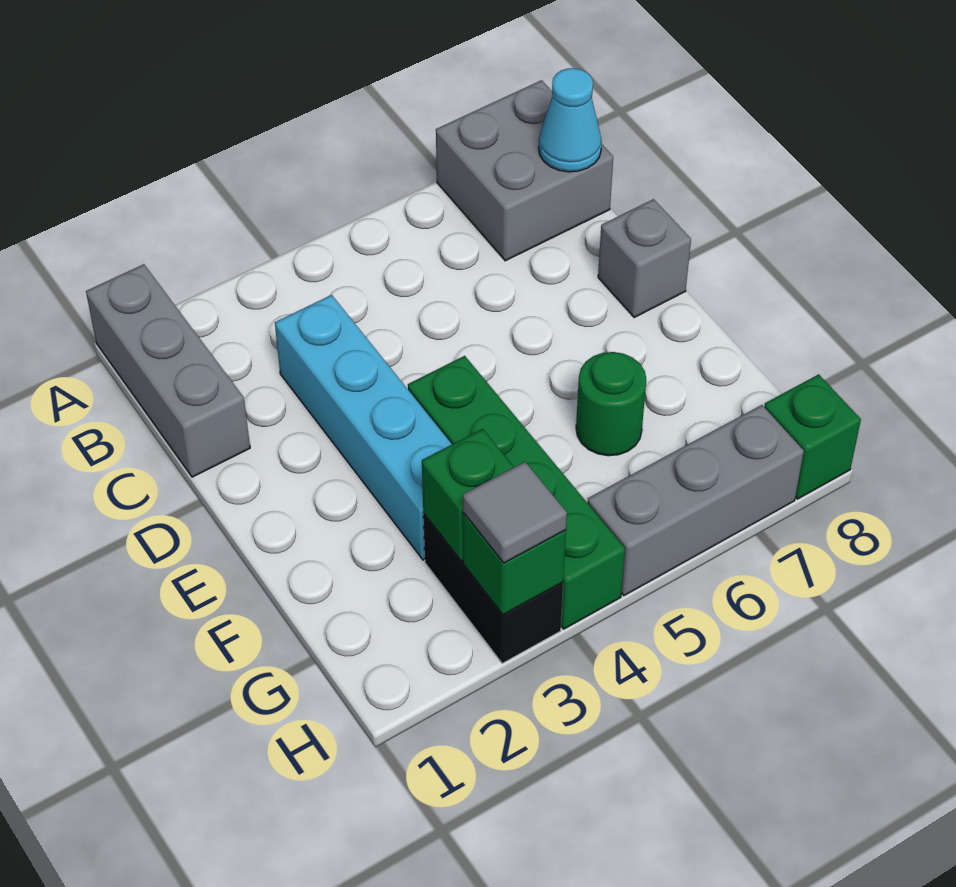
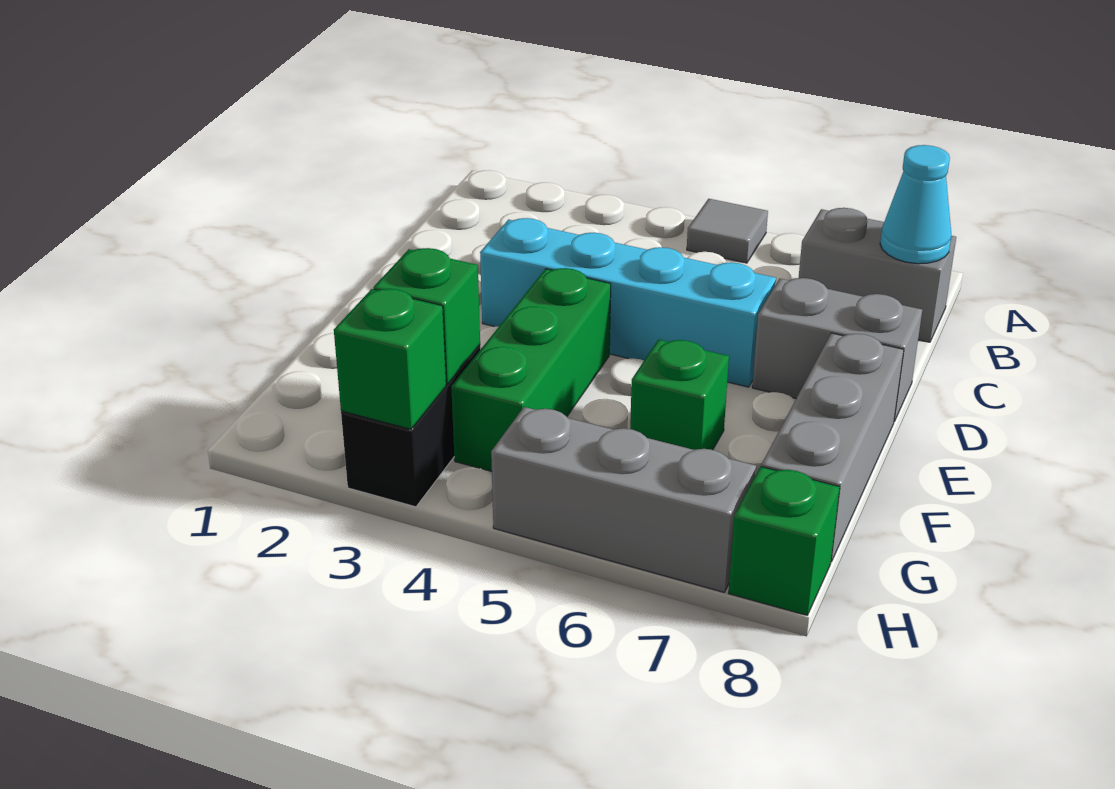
grey 1x3 brick [86,264,250,477] -> grey 1x3 brick moved to [761,333,904,562]
grey 2x2 brick [436,80,613,261] -> grey 1x2 brick [799,208,956,342]
cyan 1x4 brick [275,295,452,560] -> cyan 1x4 brick turned to [480,218,776,387]
grey 1x1 brick [598,199,691,317] -> grey 1x2 brick [752,278,922,421]
green 1x4 brick [408,356,625,629] -> green 1x3 brick [451,268,611,471]
green 1x1 round brick [576,352,646,456] -> green 1x1 brick [630,339,729,450]
grey 1x1 tile [463,462,567,563] -> grey 1x1 tile moved to [687,199,768,263]

